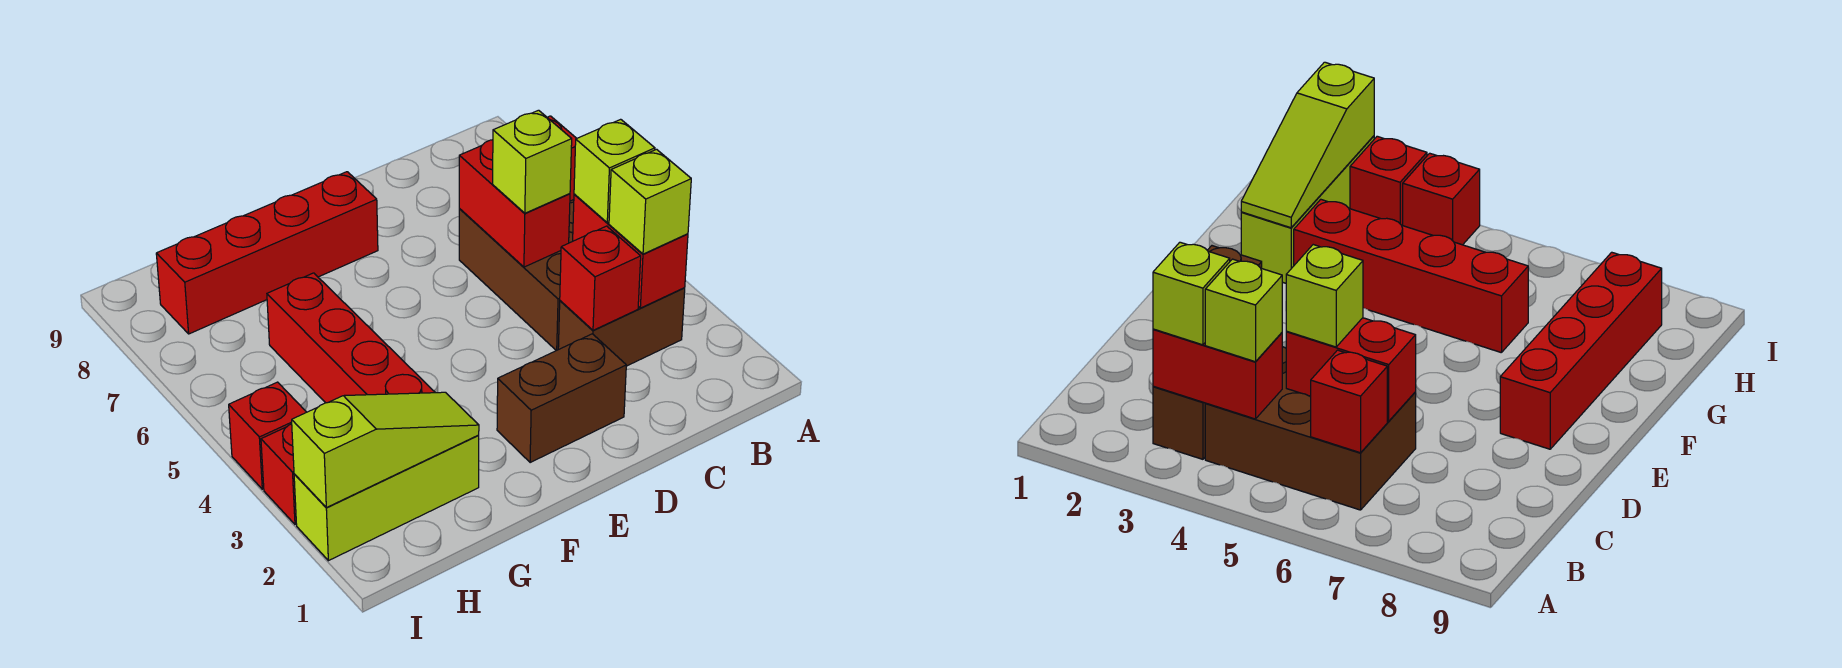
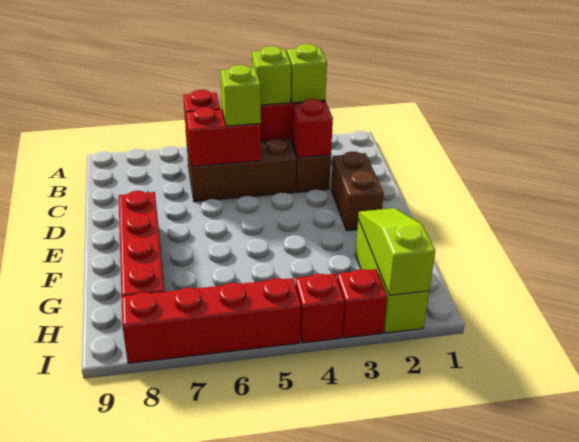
red 1x4 brick [267,273,435,403] -> red 1x4 brick moved to [121,278,301,363]

